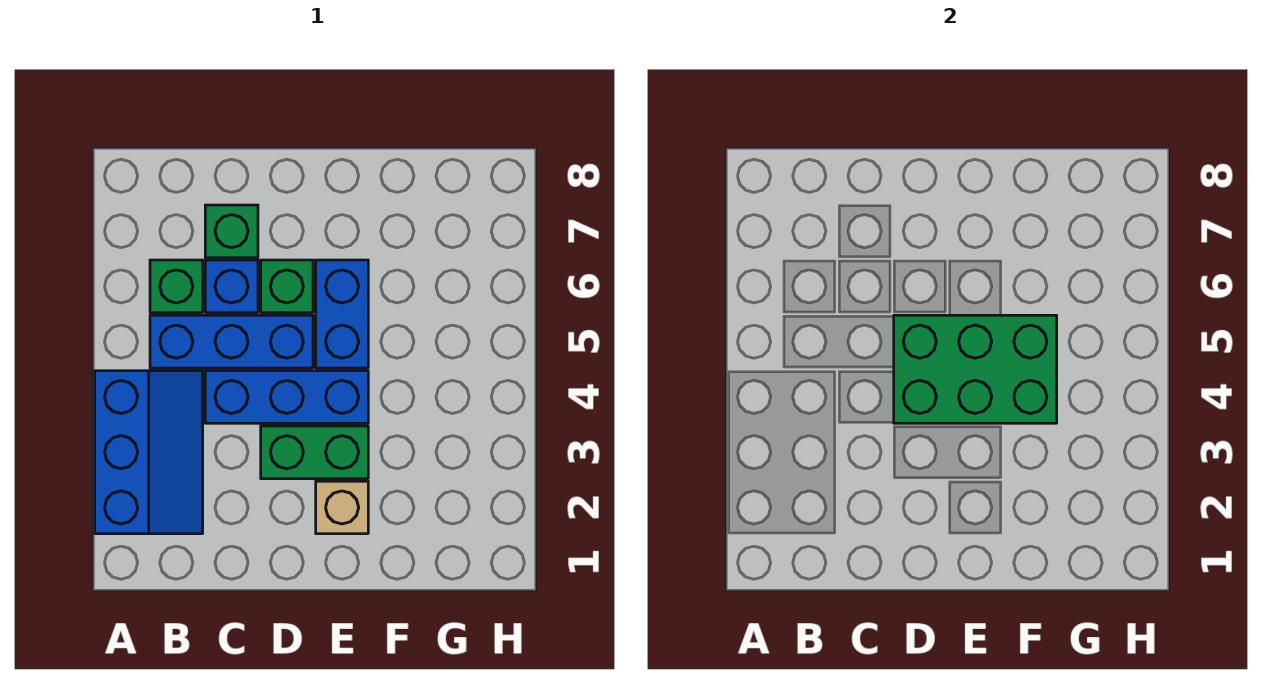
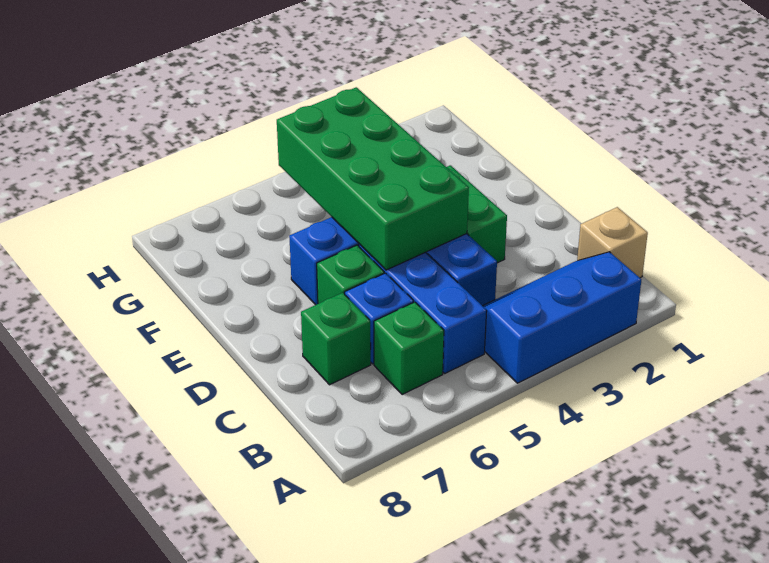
green 2x3 brick [894,315,1057,423] -> green 2x4 brick [277,87,469,270]
tan 1x1 brick [316,481,368,534] -> tan 1x1 brick moved to [577,207,648,278]

